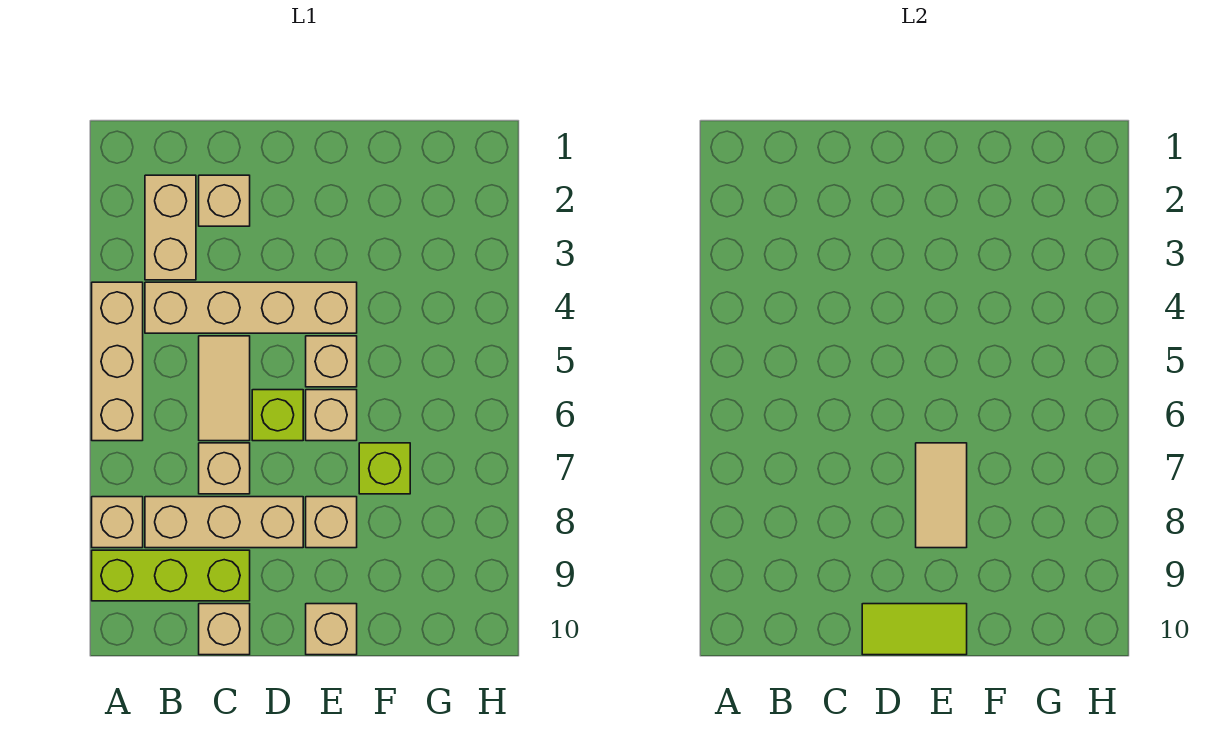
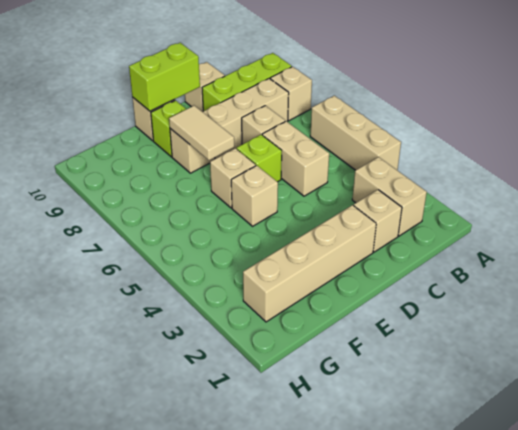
tan 1x4 brick [145,282,357,333] -> tan 1x4 brick moved to [243,205,376,322]
tan 1x2 tile [199,336,250,441] -> tan 1x2 brick [262,121,329,196]
lime 1x2 tile [862,604,967,655] -> lime 1x2 brick [129,43,200,111]
lime 1x1 brick [359,443,410,494] -> lime 1x1 brick moved to [151,100,186,157]

